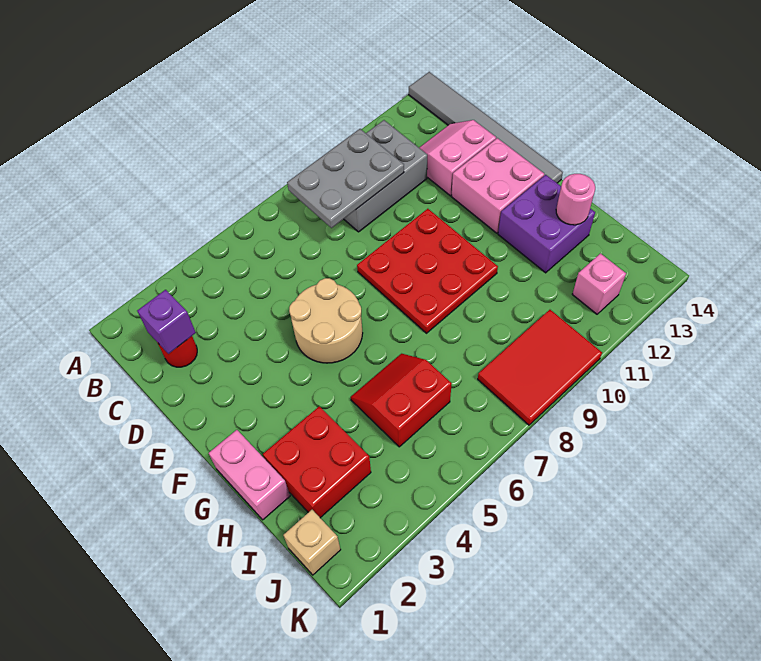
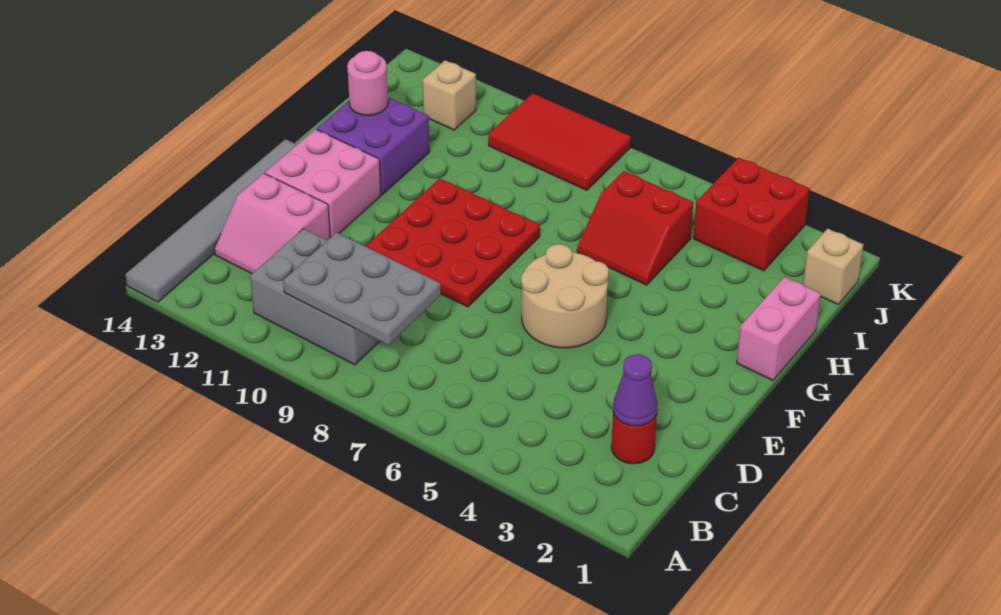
purple 1x1 brick [137,290,196,354] -> purple 1x1 cone [613,354,658,426]
red 2x2 brick [263,406,371,518] -> red 2x2 brick moved to [693,158,810,271]
pink 1x1 brick [572,254,626,314] -> tan 1x1 brick [423,60,476,130]

